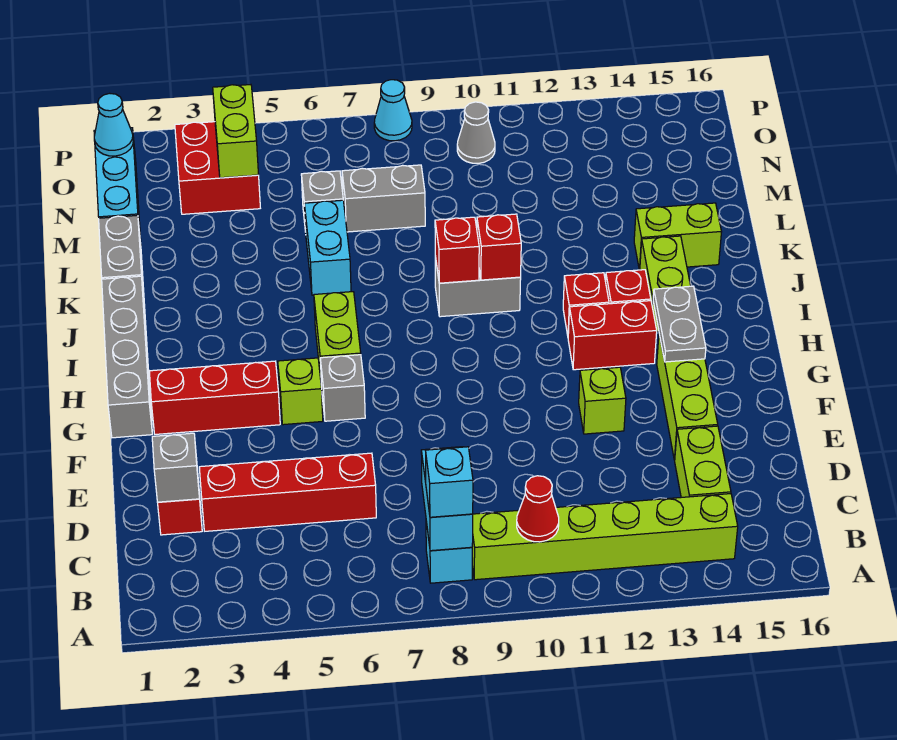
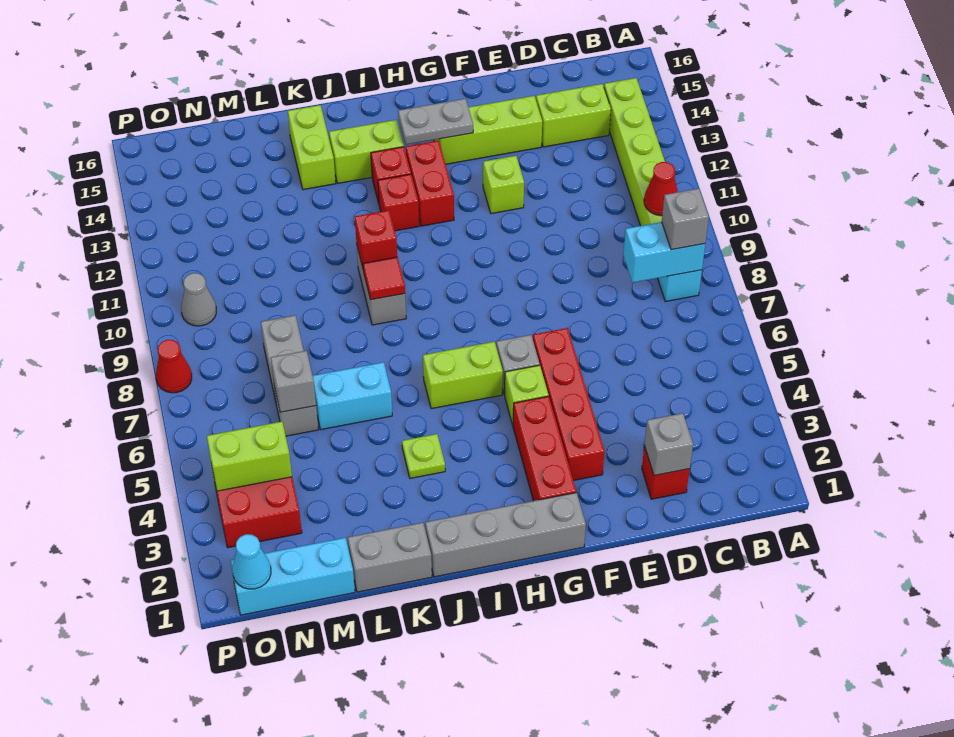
cyan 1x1 brick [425,447,473,517] -> grey 1x1 brick [662,189,709,250]
red 1x4 brick [199,453,376,531] -> red 1x4 brick moved to [533,328,605,481]
none -> lime 1x1 plate [402,434,445,478]
red 1x1 brick [435,217,479,283] -> red 1x1 tile [363,257,405,300]
none -> grey 1x1 brick [271,351,316,412]
cyan 1x1 cone [374,80,412,141] -> red 1x1 cone [156,340,192,393]

